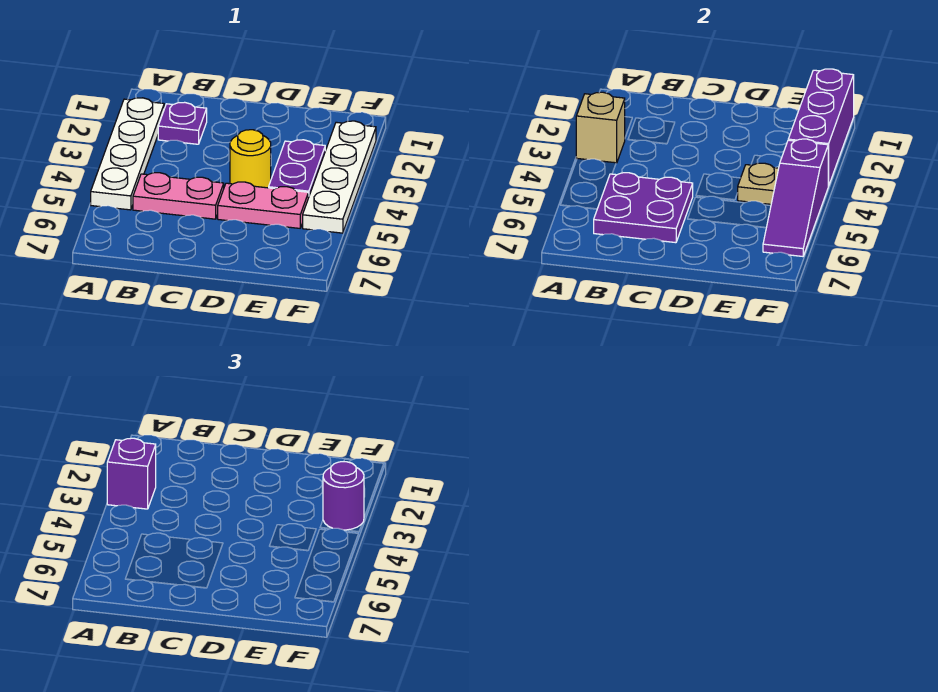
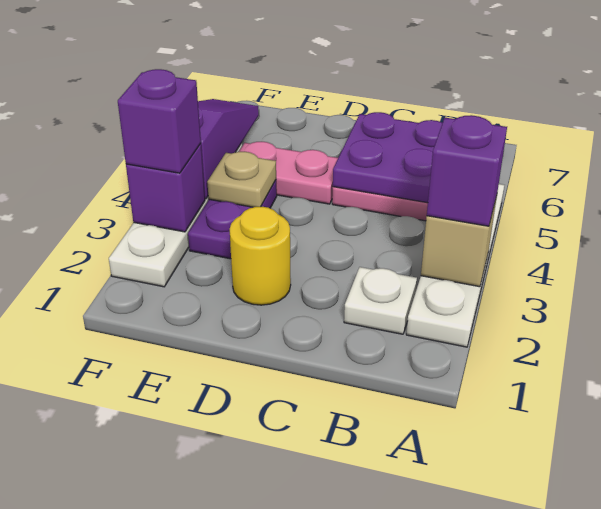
purple 1x1 plate [158,102,207,144] -> white 1x1 plate [344,267,417,334]
yellow 1x1 round brick [230,130,271,188] -> yellow 1x1 round brick moved to [230,207,291,305]
purple 1x3 brick [788,69,854,186] -> purple 1x1 brick [126,144,205,232]
purple 1x1 round brick [323,462,364,530] -> purple 1x1 brick [118,69,201,173]

